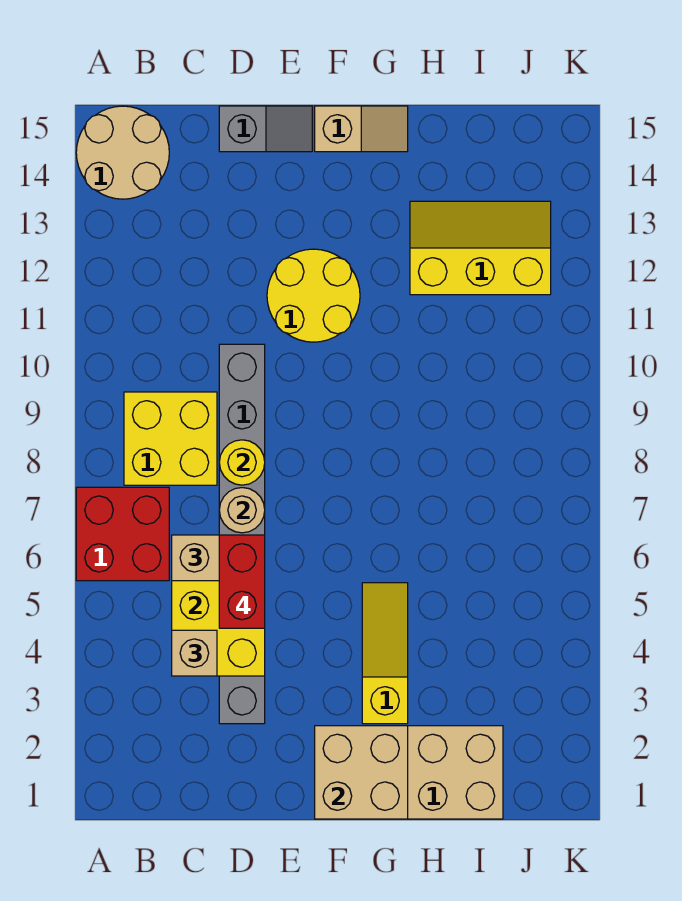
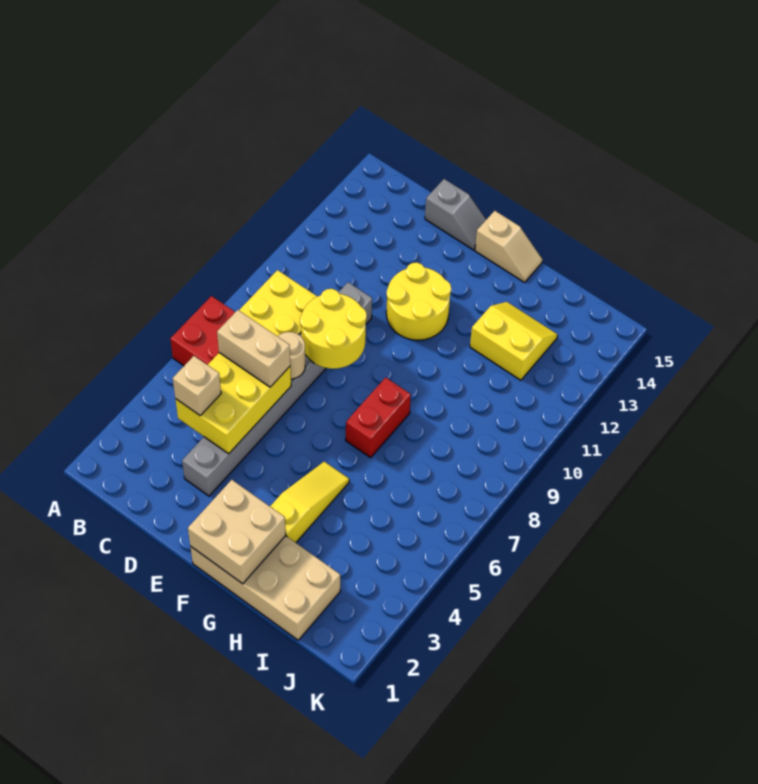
tan 2x2 round brick [76,106,169,199] -> none
red 1x2 brick [219,535,265,628] -> red 1x2 brick moved to [346,377,411,458]
yellow 1x1 round brick [219,440,265,485] -> yellow 2x2 round brick [300,289,367,369]
yellow 2x3 slope [410,201,551,295] -> yellow 2x2 slope [470,302,558,380]

